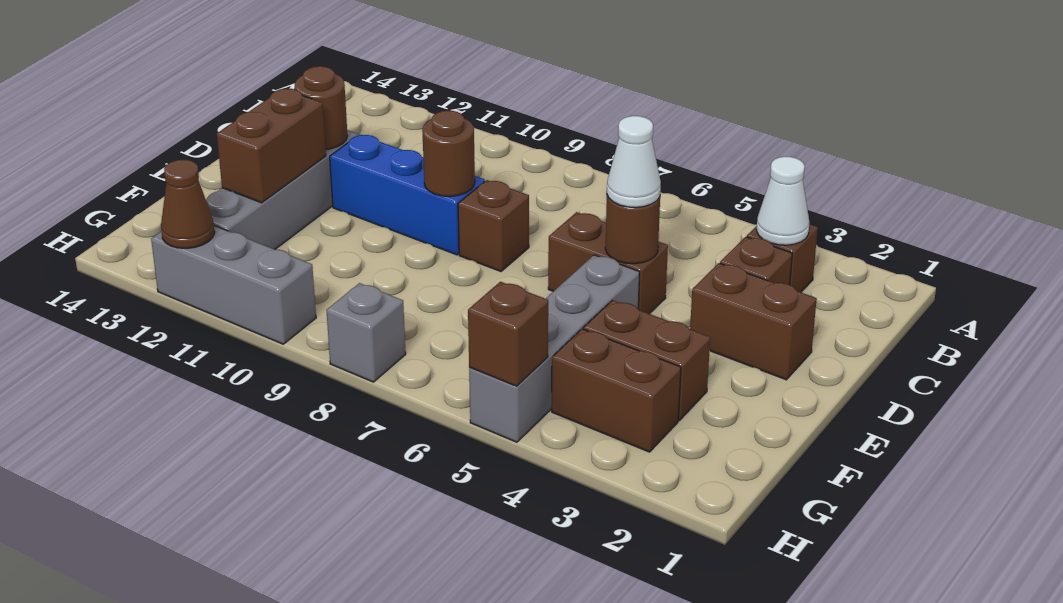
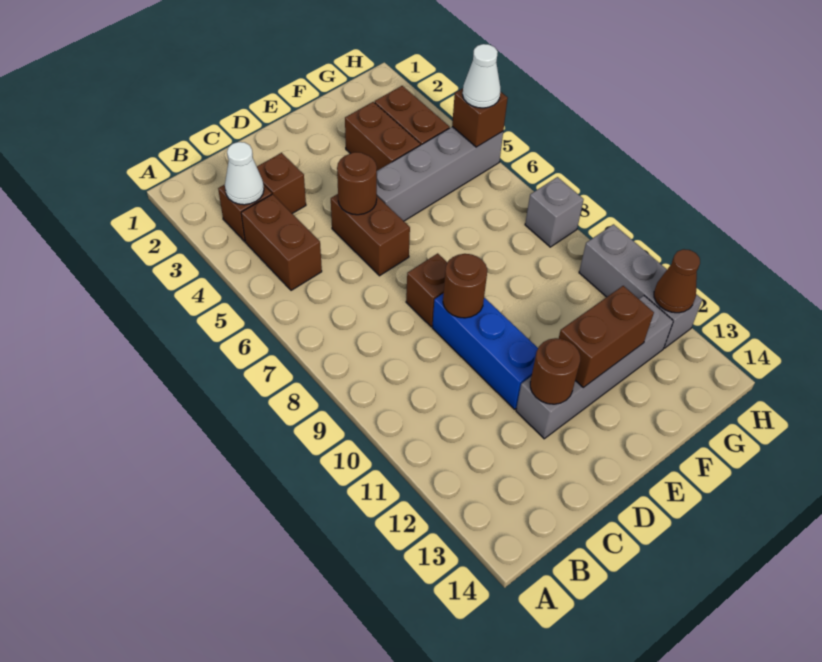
brown 1x2 brick [690,263,817,380] -> brown 1x2 brick moved to [241,194,322,290]
white 1x1 cone [607,116,661,208] -> white 1x1 cone moved to [463,44,501,108]

